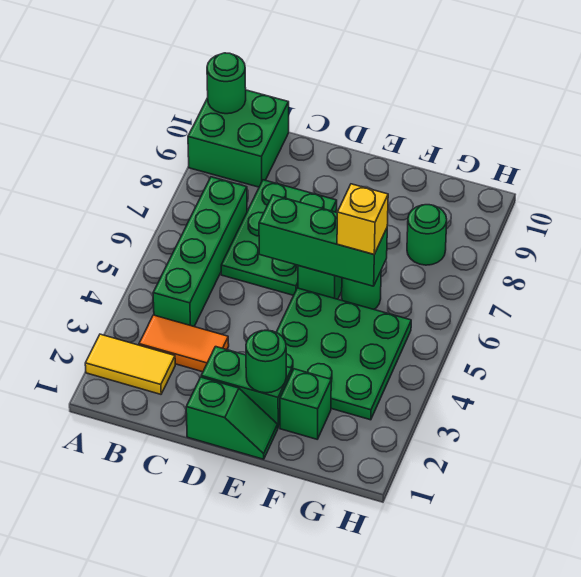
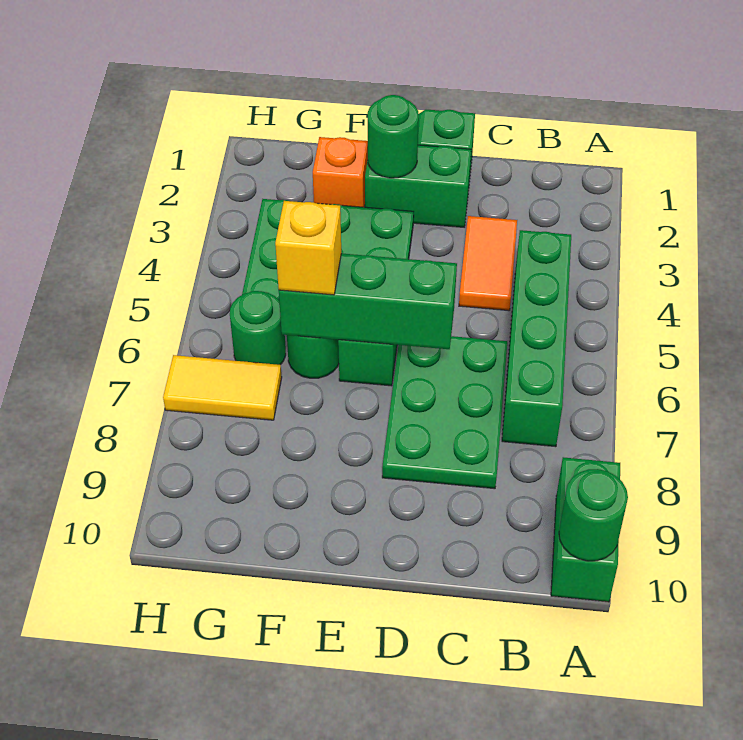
yellow 1x2 tile [85,334,175,394] -> yellow 1x2 tile moved to [163,355,282,420]
green 2x2 brick [188,90,289,187] -> green 1x2 brick [551,457,620,602]
orange 1x2 tile [139,315,229,372] -> orange 1x2 tile turned to [459,216,517,311]
green 1x1 brick [280,369,331,439] -> orange 1x1 brick [313,137,368,207]
green 1x1 round brick [407,205,447,265] -> green 1x1 round brick moved to [230,291,286,365]

